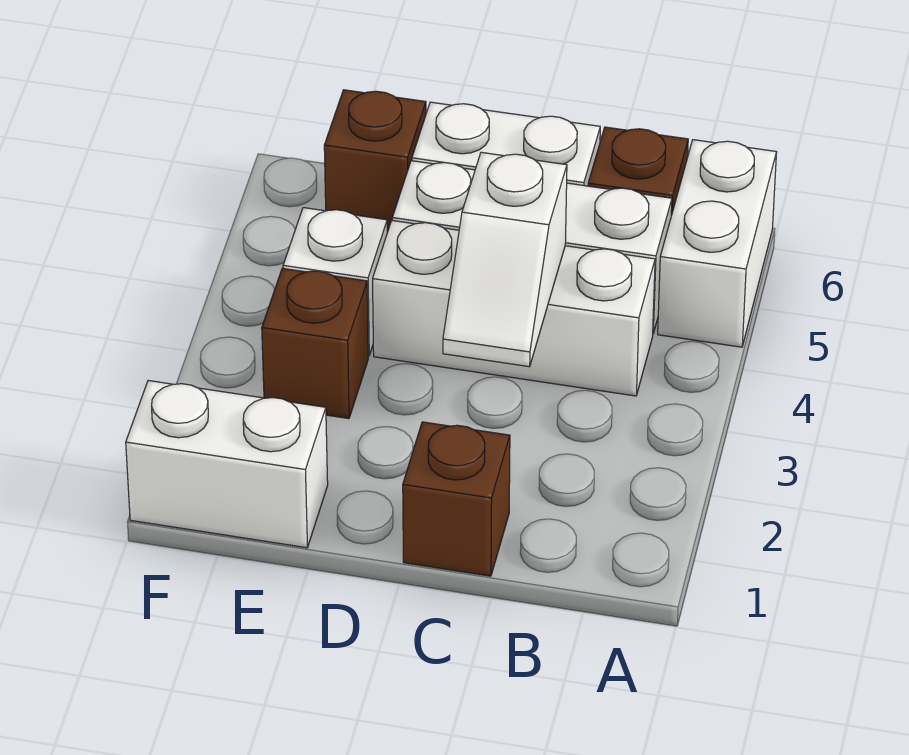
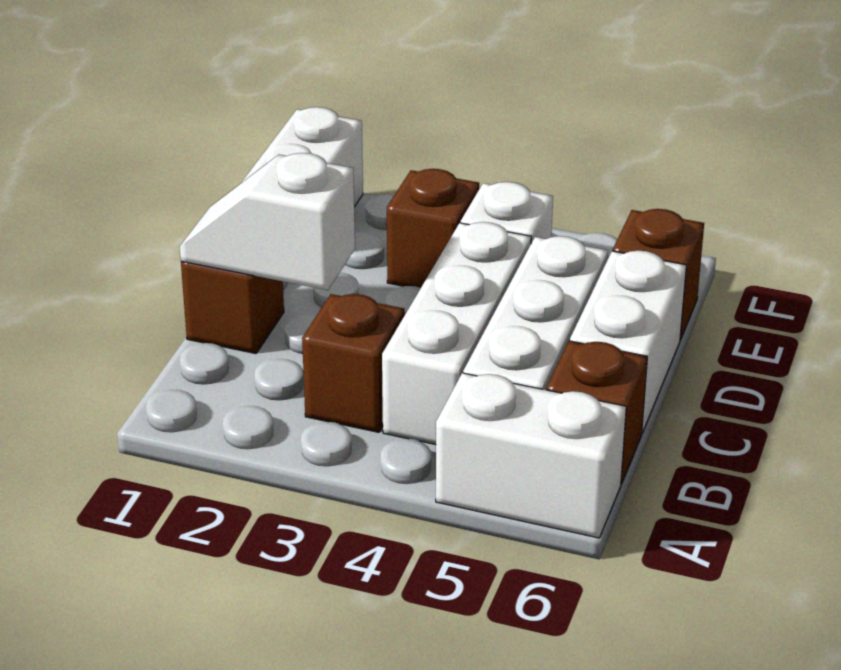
none -> brown 1x1 brick [302,294,405,432]
white 1x2 slope [443,152,567,367] -> white 1x2 slope moved to [180,153,355,290]

